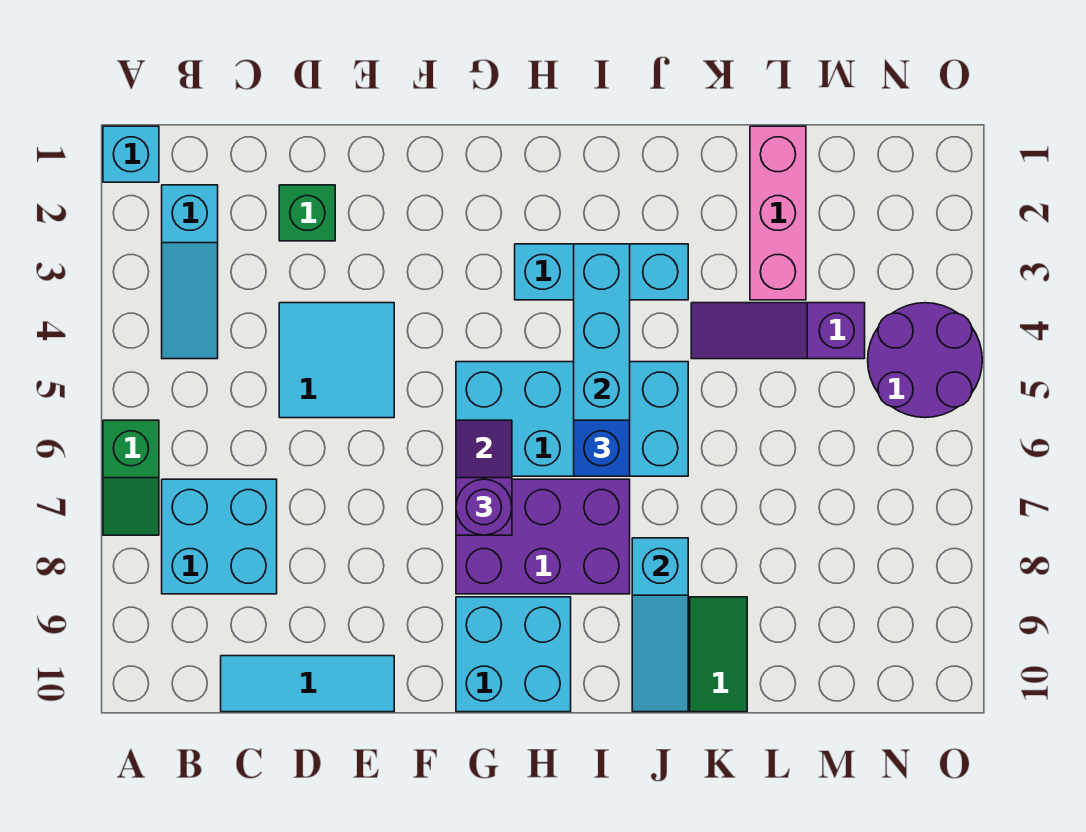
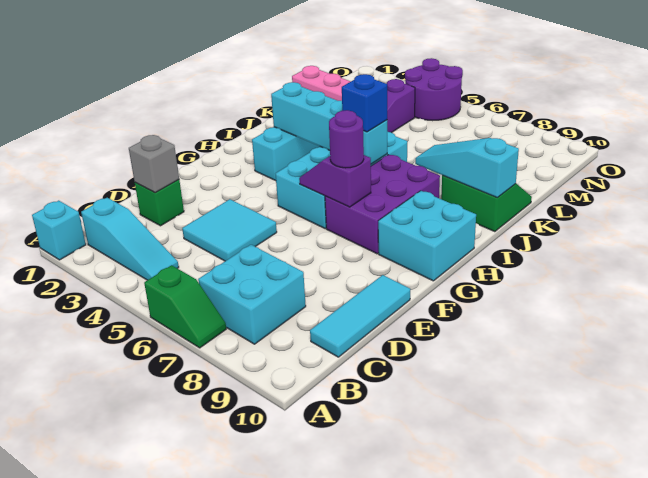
none -> grey 1x1 brick [129,135,179,193]
cyan 1x3 slope [632,538,688,712] -> cyan 1x3 slope turned to [415,138,519,198]

